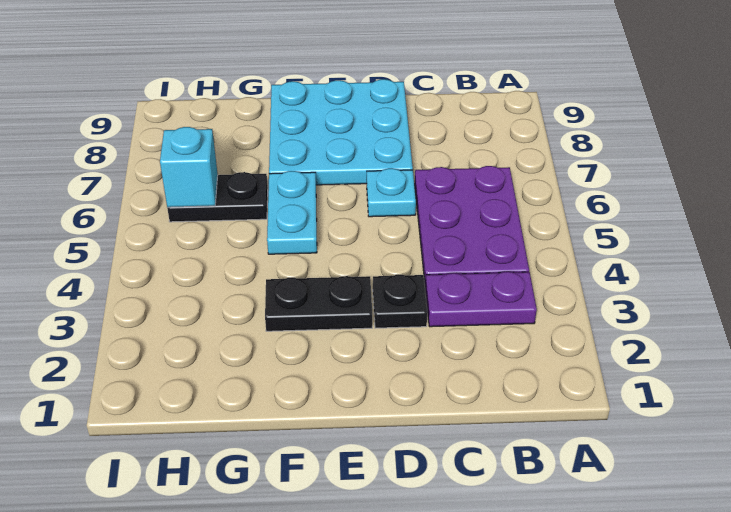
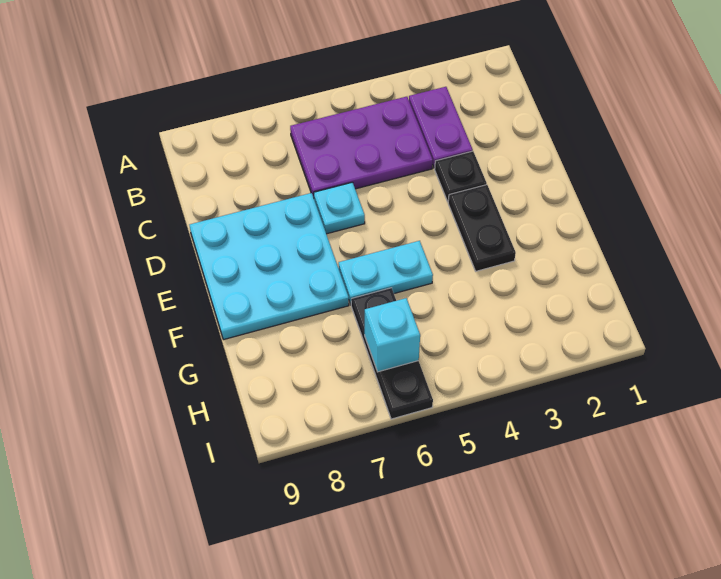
black 1x2 plate [167,172,268,222] -> black 1x3 plate [351,288,433,419]

